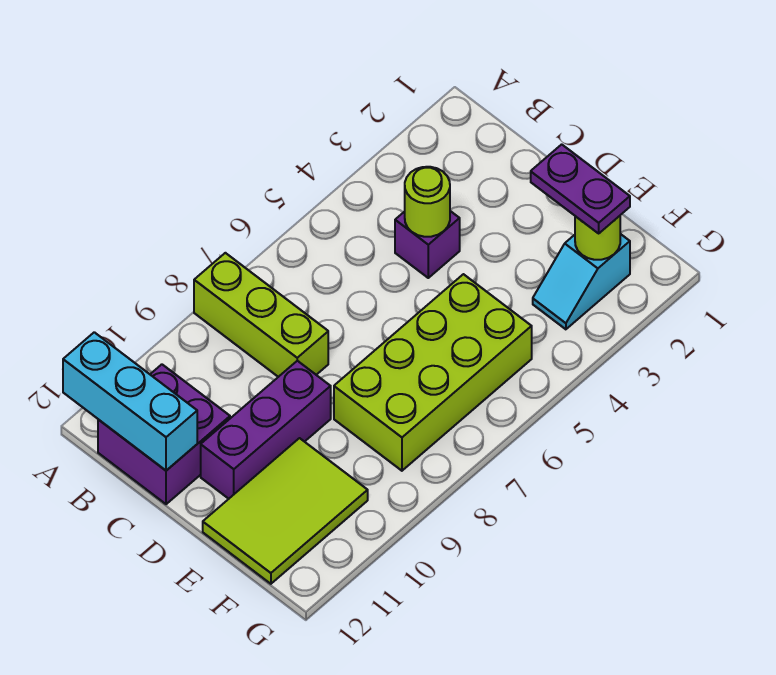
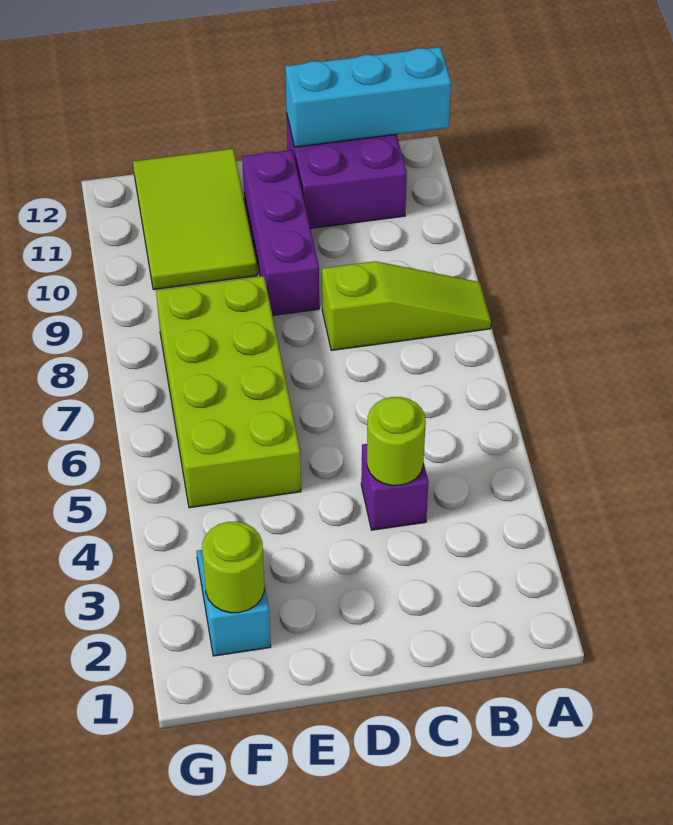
lime 1x3 brick [194,253,328,377] -> lime 1x3 slope [322,261,491,350]
purple 1x2 plate [531,144,630,233] -> none

